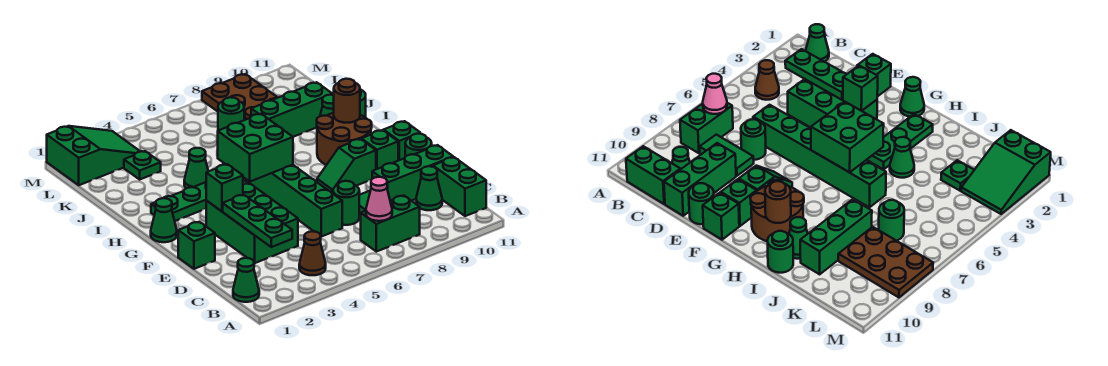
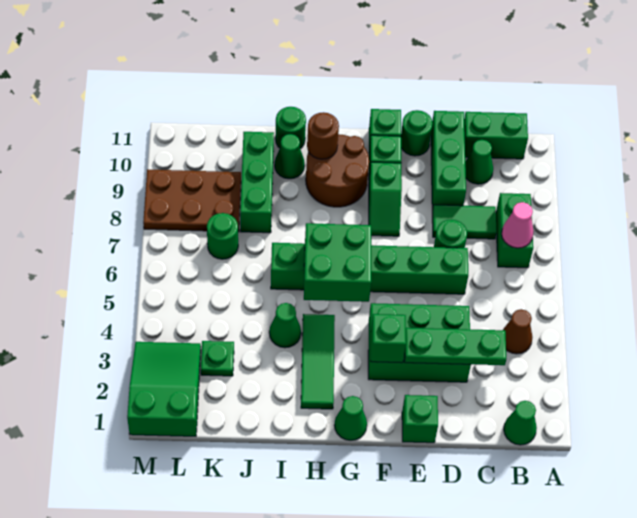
green 1x3 plate [151,182,206,221] -> green 1x3 tile [301,314,335,409]

